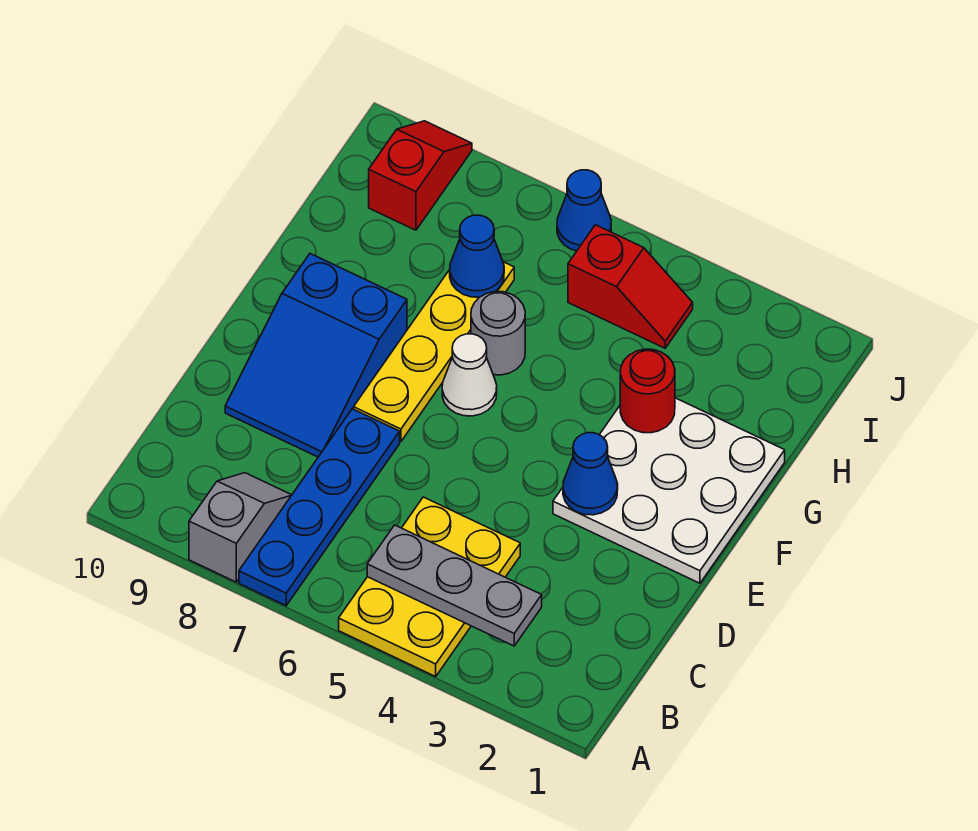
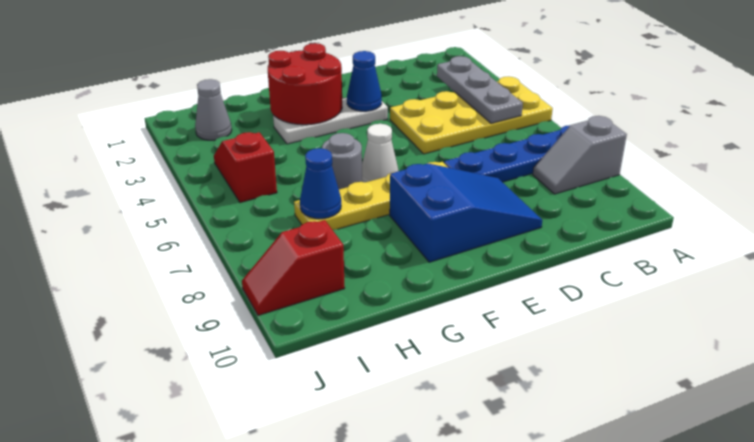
yellow 2x3 plate [339,497,520,676] -> yellow 2x4 plate [390,76,553,154]
white 3x3 plate [553,398,785,583] -> white 1x3 plate [273,98,388,144]
red 1x1 round brick [620,349,675,433] -> red 2x2 round brick [268,43,342,125]
none -> grey 1x1 cone [195,79,232,140]
blue 1x1 cone [557,170,611,251] -> none

